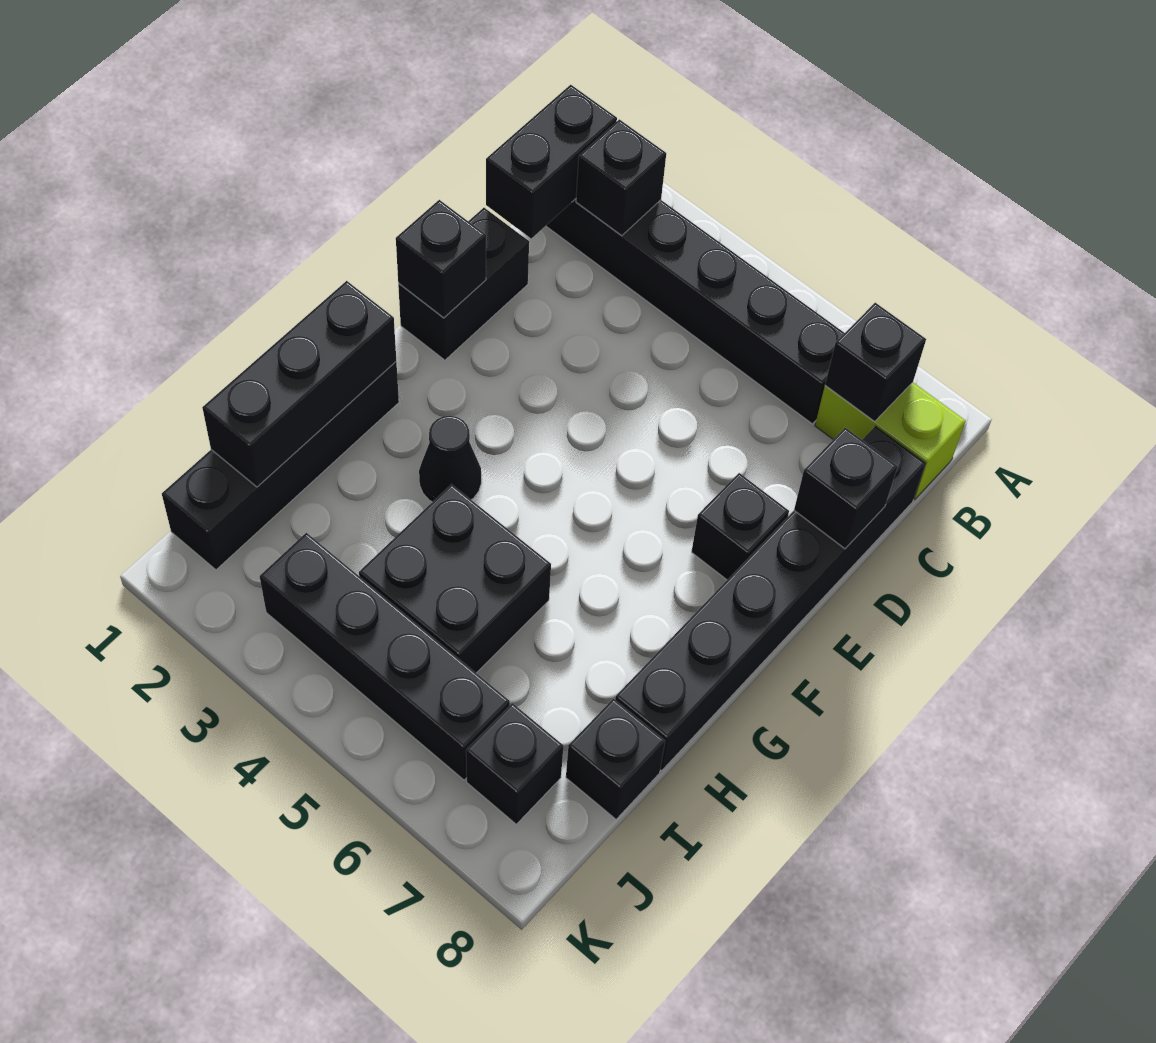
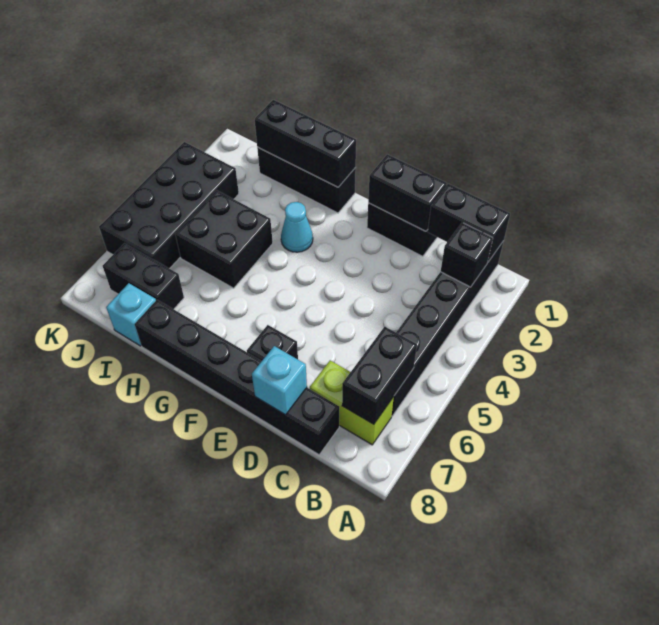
lime 1x2 brick [815,383,966,500] -> lime 1x2 brick turned to [310,361,394,445]
black 1x1 brick [825,303,926,422] -> black 1x2 brick [342,327,417,424]
black 1x1 brick [794,428,898,549] -> cyan 1x1 brick [252,346,307,415]
black 1x1 brick [396,200,486,318] -> black 1x2 brick [368,154,447,231]
black 1x4 brick [162,362,399,570] -> black 1x3 brick [257,147,356,213]
black 1x1 cone [419,416,481,502] -> cyan 1x1 cone [281,202,313,252]
black 1x1 brick [566,699,665,819] -> cyan 1x1 brick [106,283,156,346]
black 1x4 brick [260,533,510,780] -> black 2x4 brick [99,142,239,269]
black 1x1 brick [466,703,564,824] -> black 1x2 brick [103,243,184,309]

